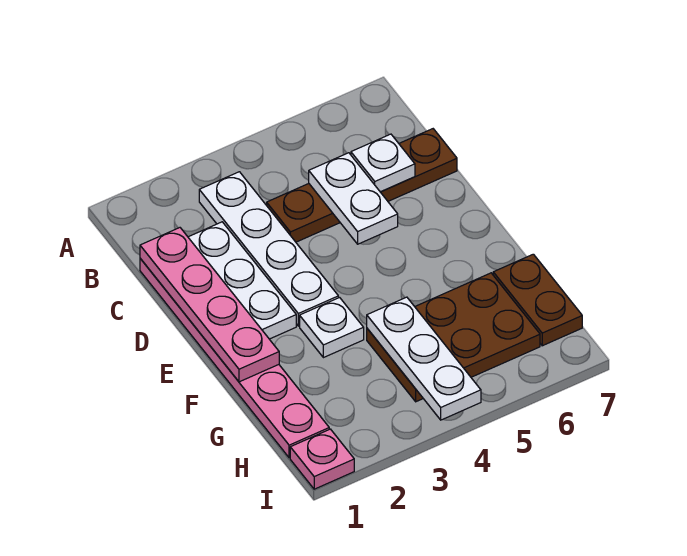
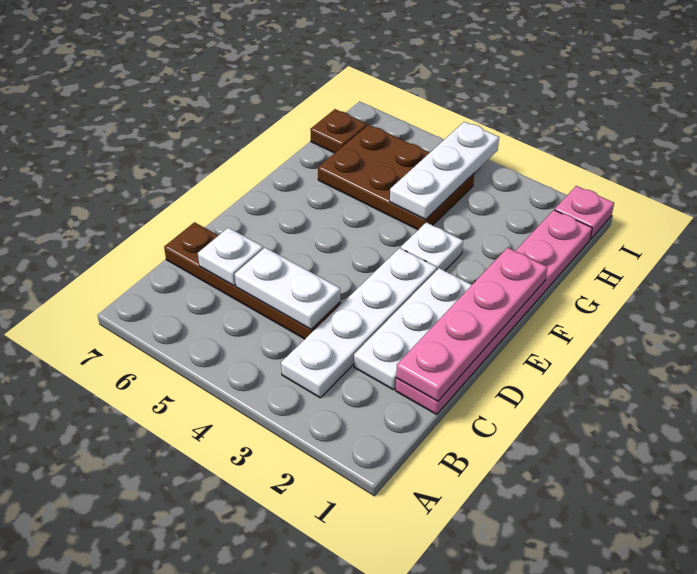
white 1x2 plate [309,153,398,244] -> white 1x2 plate turned to [235,248,340,329]
brown 1x2 plate [493,254,582,346] -> brown 1x1 plate [310,109,367,153]

